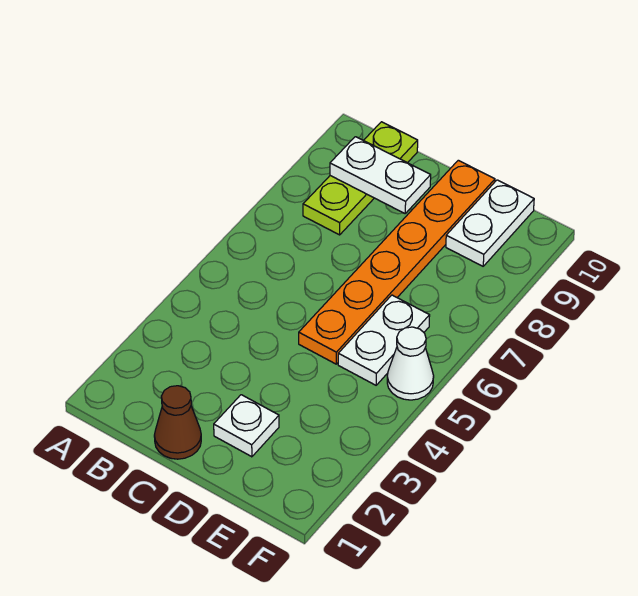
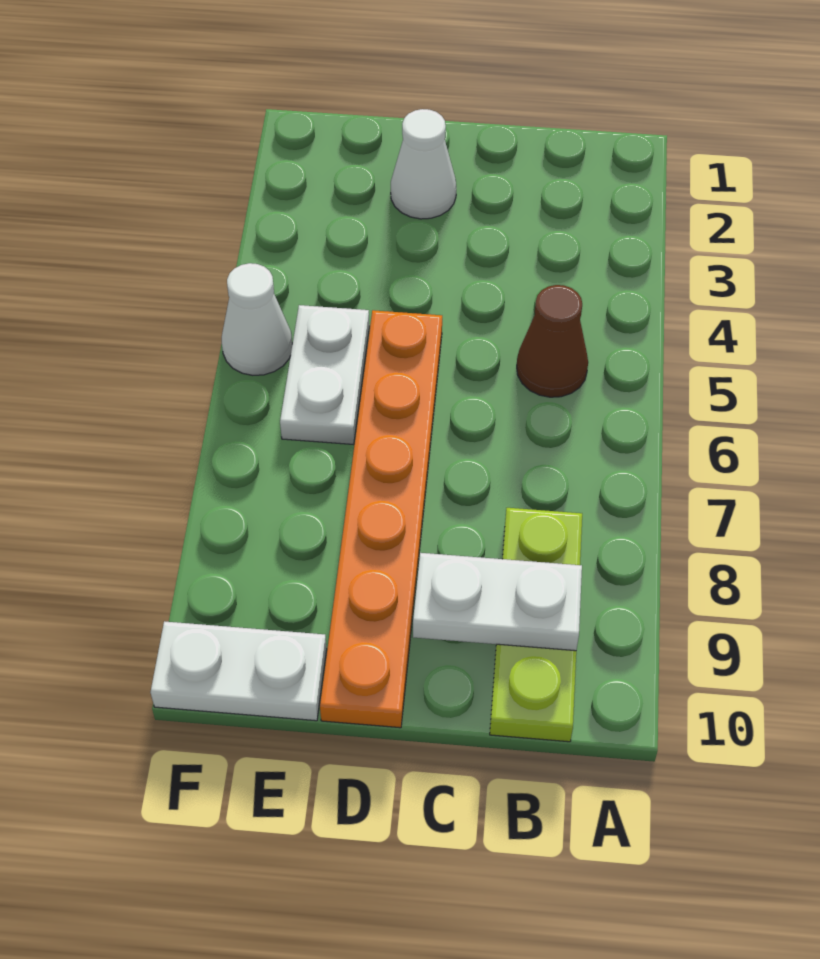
brown 1x1 cone [154,386,201,459] -> brown 1x1 cone moved to [517,285,588,397]
white 1x1 plate [214,395,279,457] -> white 1x1 cone [391,109,456,219]
white 1x2 plate [446,180,534,266] -> white 1x2 plate turned to [151,621,327,721]

